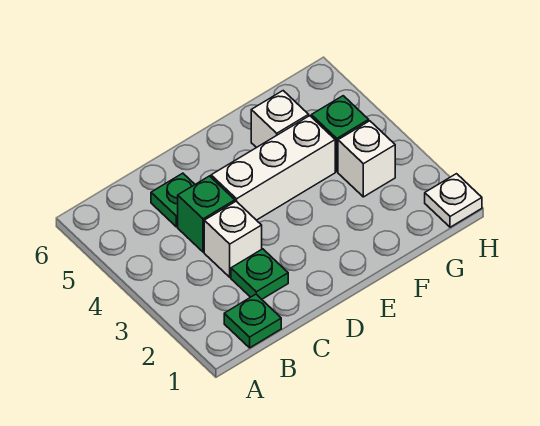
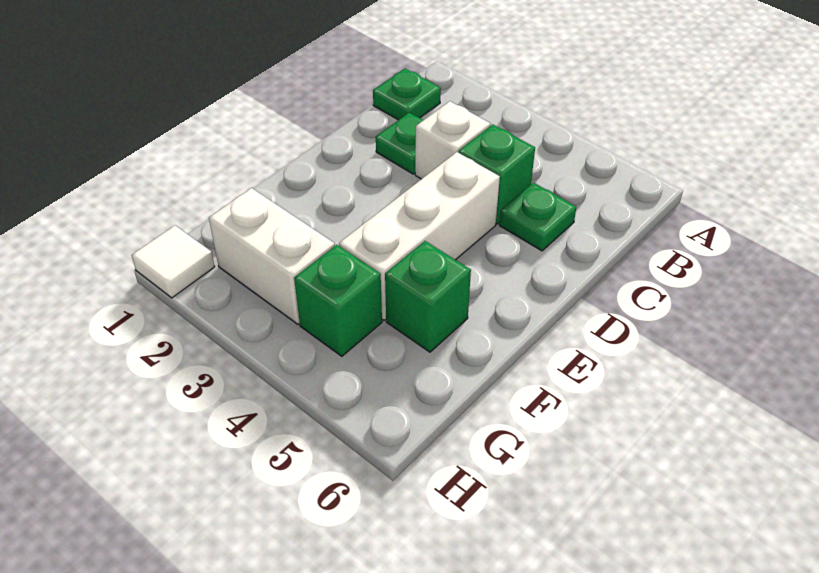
white 1x1 brick [251,91,309,148] -> green 1x1 brick [385,241,471,352]
white 1x1 brick [338,121,395,197] -> white 1x2 brick [209,188,335,324]
white 1x1 plate [425,174,482,227] -> white 1x1 tile [132,225,215,298]

